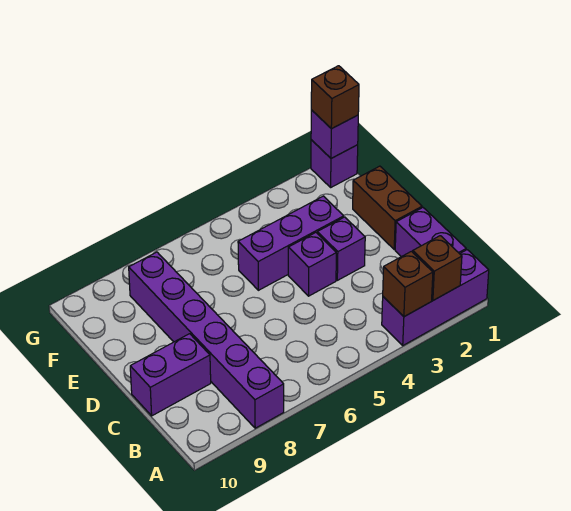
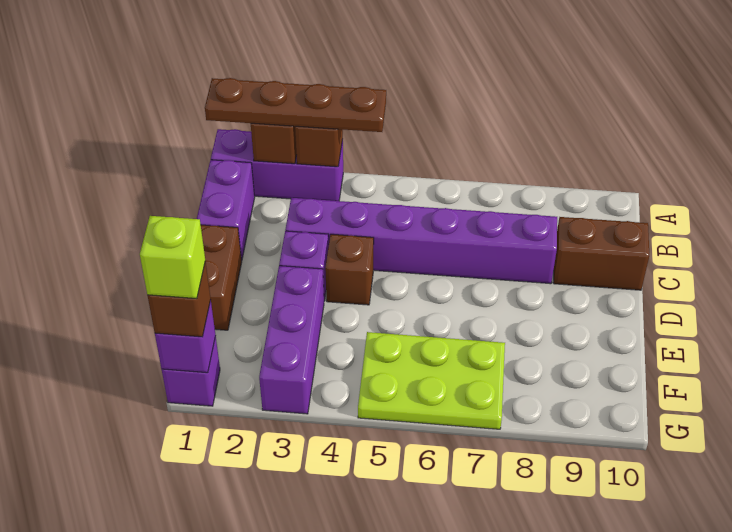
none -> brown 1x4 plate [205,78,386,132]
purple 1x6 brick [129,252,284,428] -> purple 1x6 brick turned to [285,198,557,284]
purple 1x2 brick [130,334,211,416] -> brown 1x2 brick [554,217,649,290]
purple 1x1 brick [288,233,336,296] -> brown 1x1 brick [325,234,374,305]
purple 1x3 brick [238,196,344,290] -> purple 1x3 brick turned to [259,266,324,414]
none -> lime 2x3 plate [358,332,505,429]
none -> lime 1x1 brick [140,216,205,299]

